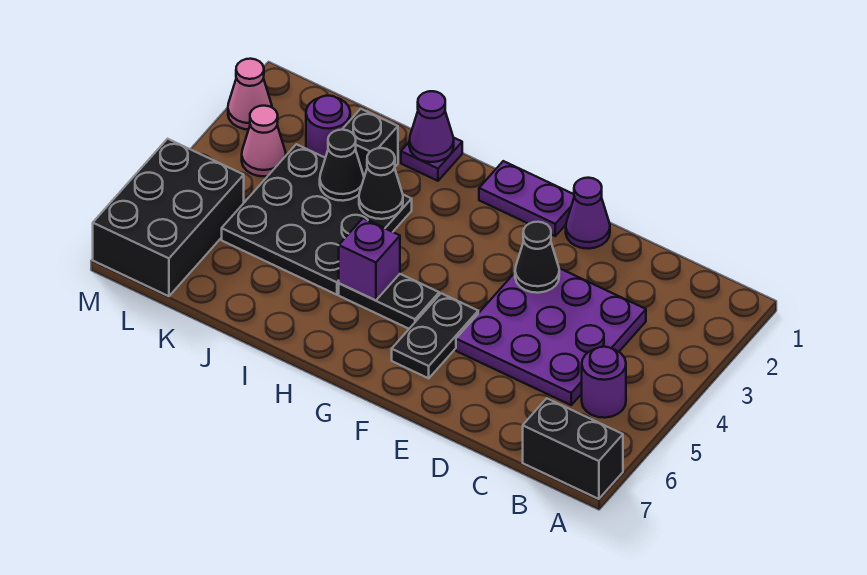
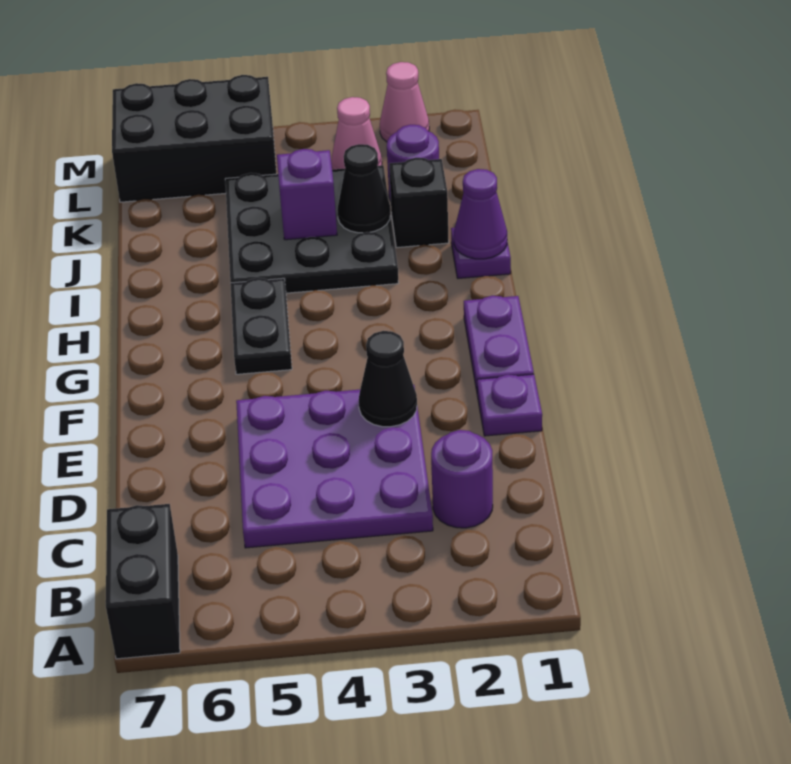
purple 1x1 round brick [582,347,626,418] -> purple 1x1 round brick moved to [431,430,493,528]
purple 1x1 cone [566,178,610,249] -> purple 1x1 plate [477,374,542,436]
black 1x2 plate [392,293,478,378] -> none
purple 1x1 brick [339,218,400,300] -> purple 1x1 brick moved to [277,149,337,240]
black 1x1 cone [359,148,403,219] -> none

